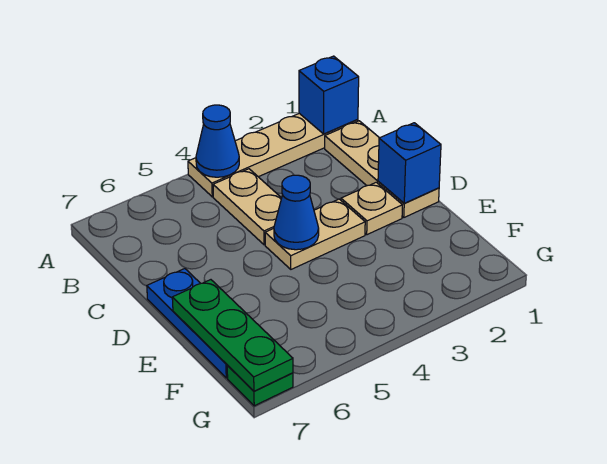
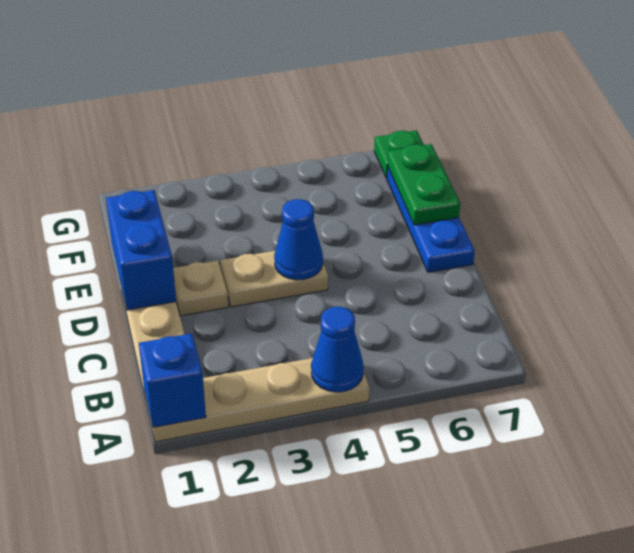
tan 1x2 plate [213,169,282,245] -> none
blue 1x1 brick [378,123,441,203] -> blue 1x2 brick [106,190,176,310]
green 1x3 plate [172,280,293,391] -> green 1x2 plate [387,144,460,225]

